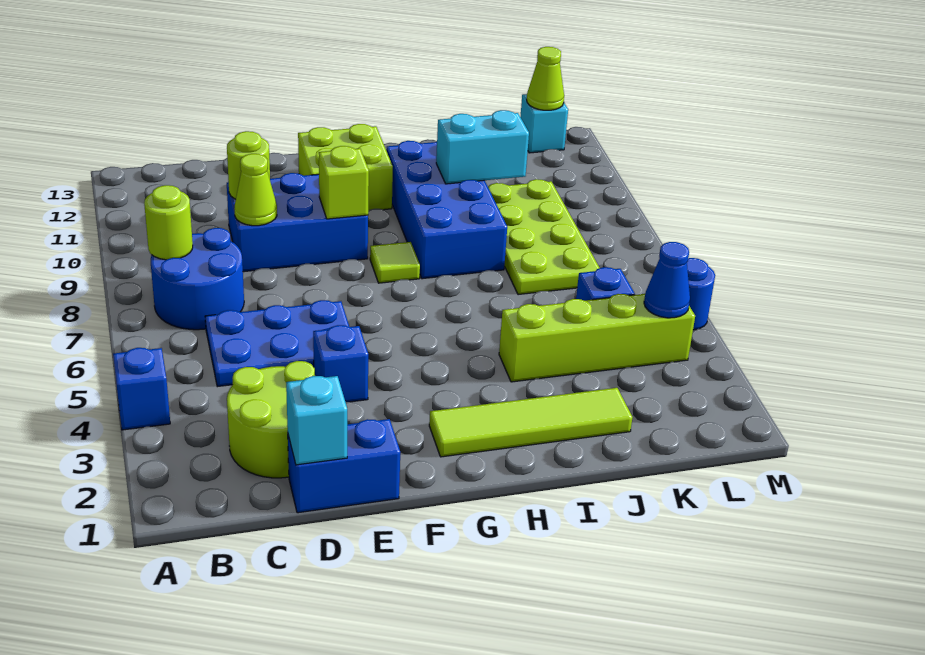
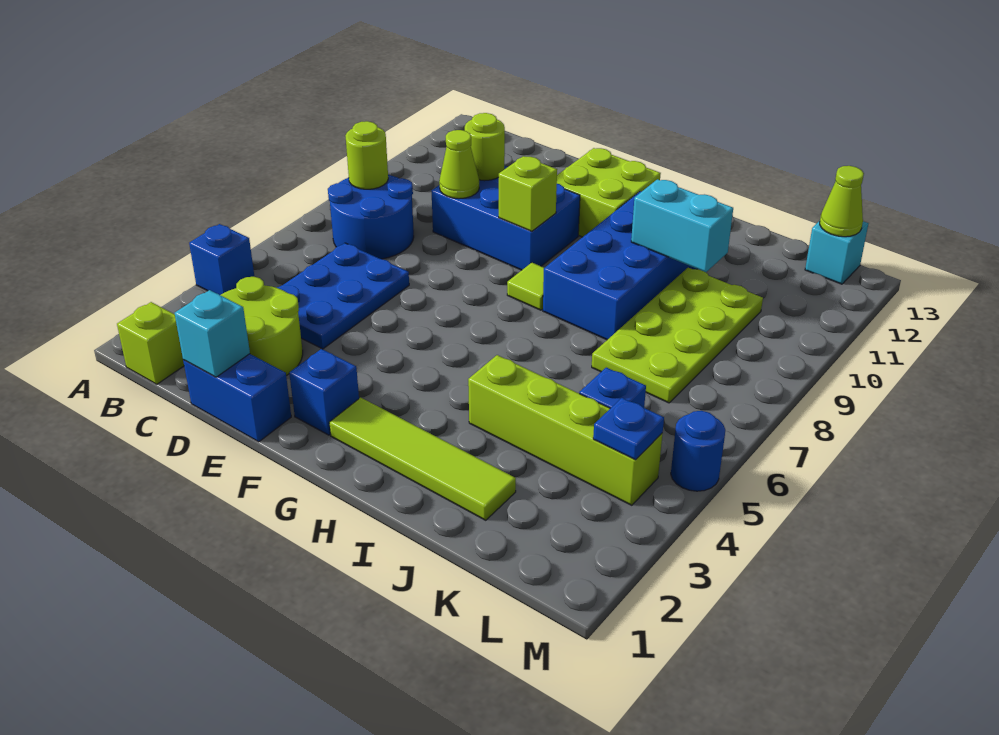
none -> lime 1x1 brick [117,302,184,384]
blue 2x3 plate [205,300,349,387] -> blue 2x3 plate turned to [277,243,409,349]
blue 1x1 brick [313,325,368,402] -> blue 1x1 brick moved to [289,349,359,435]
blue 1x1 cone [644,242,690,318] -> blue 1x1 plate [593,398,664,460]

